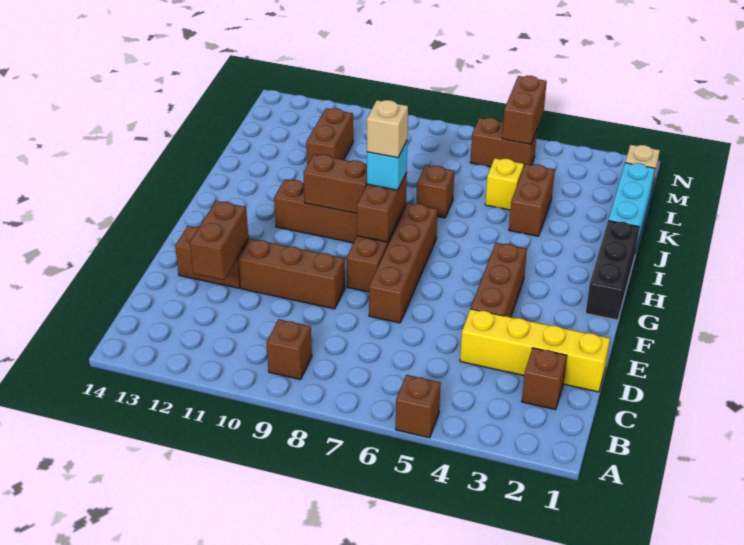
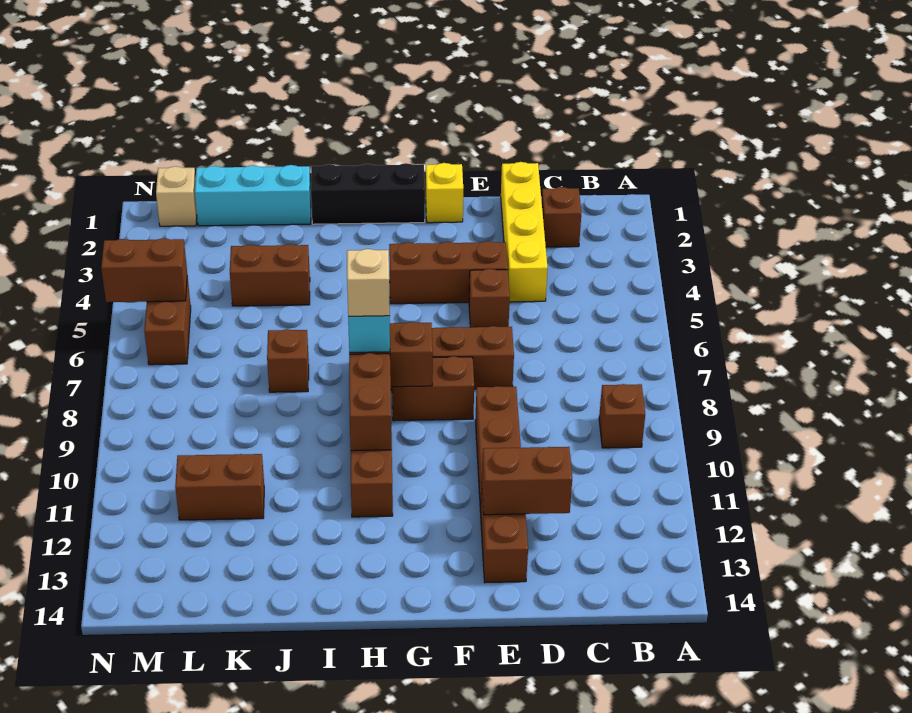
brown 1x1 brick [396,375,441,438] -> brown 1x1 brick moved to [469,269,510,327]
yellow 1x1 brick [485,158,524,210] -> yellow 1x1 brick moved to [426,163,463,223]

